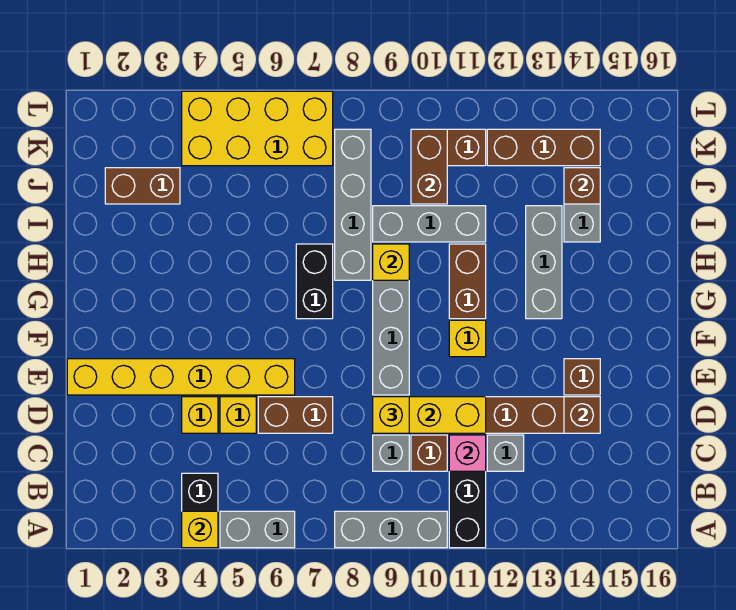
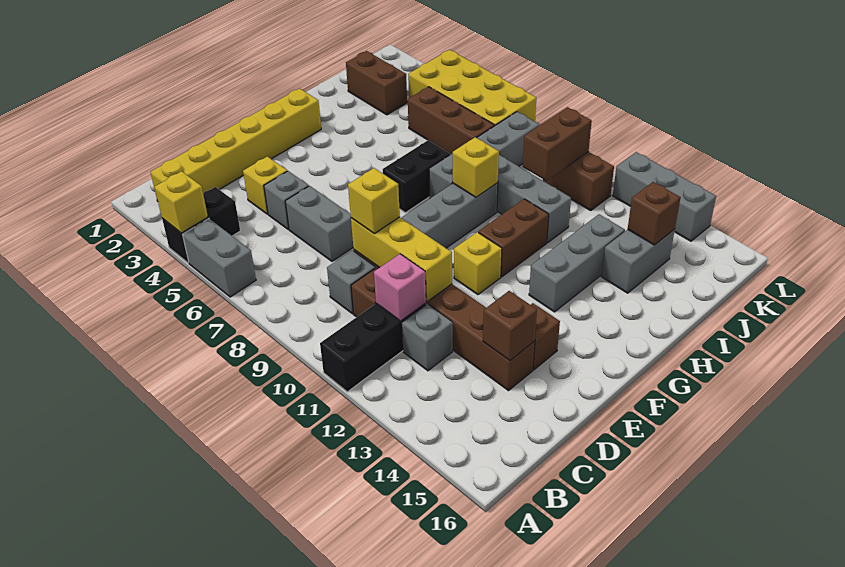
grey 1x3 brick [335,511,447,548] -> grey 1x3 brick moved to [613,152,716,241]
yellow 1x1 brick [220,397,256,433] -> grey 1x1 brick [264,171,309,229]
brown 1x2 brick [258,397,333,433] -> grey 1x2 brick [285,186,353,261]
yellow 1x6 brick [67,359,295,395] -> yellow 1x6 brick turned to [150,88,321,201]
brown 1x3 brick [487,129,600,166] -> brown 1x3 brick moved to [408,87,494,154]

